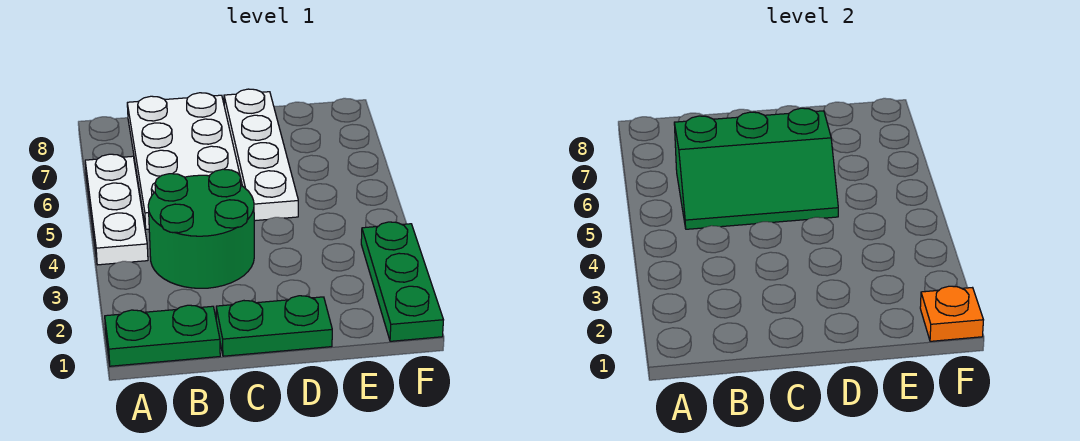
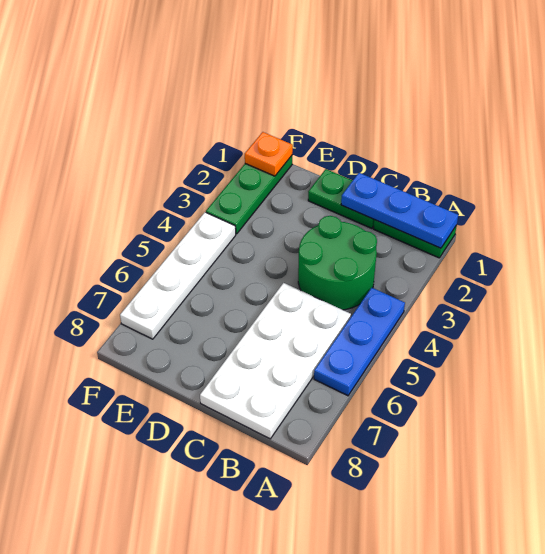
none -> blue 1x3 plate [341,173,458,248]
white 1x3 plate [85,154,148,265] -> blue 1x3 plate [314,288,405,396]
green 2x3 slope [674,108,838,229] -> none
white 1x4 plate [224,89,298,221] -> white 1x4 plate moved to [120,212,236,339]

